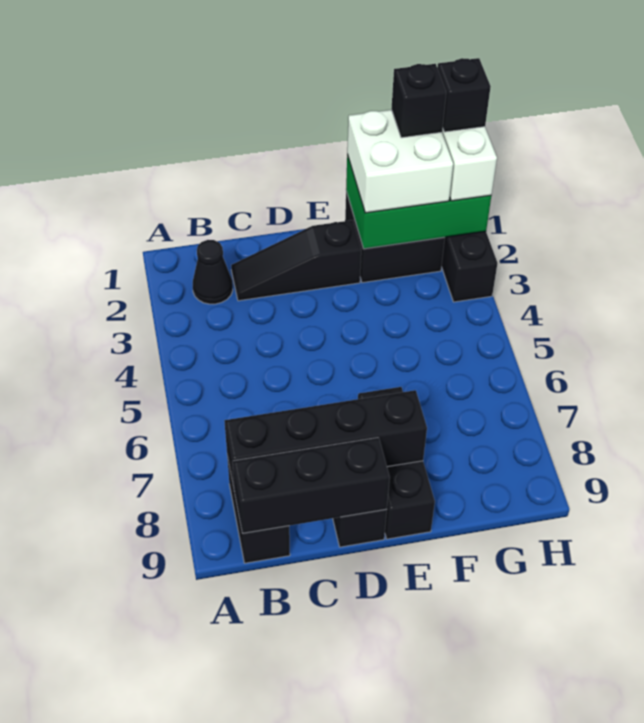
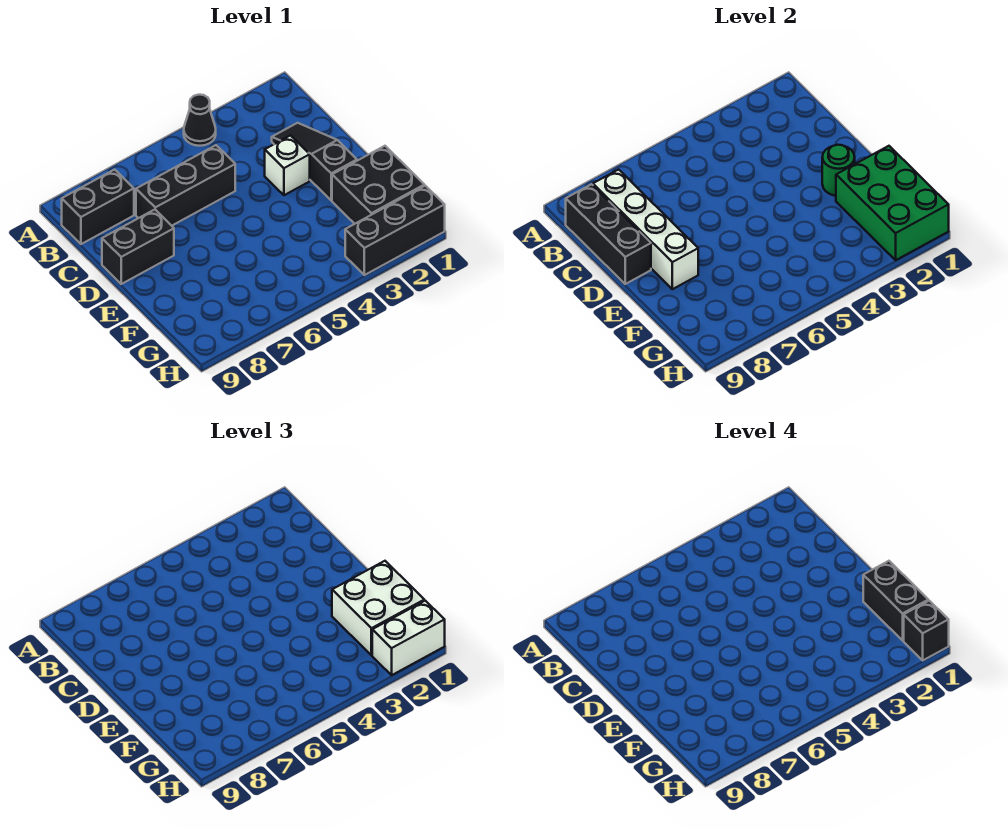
black 1x1 cone [193,240,233,304] -> black 1x1 cone moved to [184,95,216,146]
black 1x4 brick [224,390,427,488] -> white 1x4 brick [593,170,698,289]
none -> white 1x1 brick [265,136,310,195]
none -> green 1x1 round brick [822,145,855,196]
black 1x3 brick [358,387,435,539] -> black 1x3 brick moved to [136,145,235,226]
black 1x1 brick [391,64,446,138] -> black 1x2 brick [863,561,928,640]

